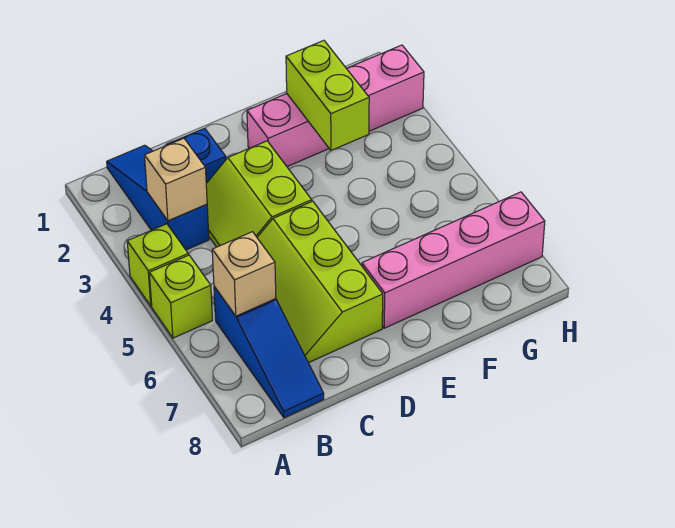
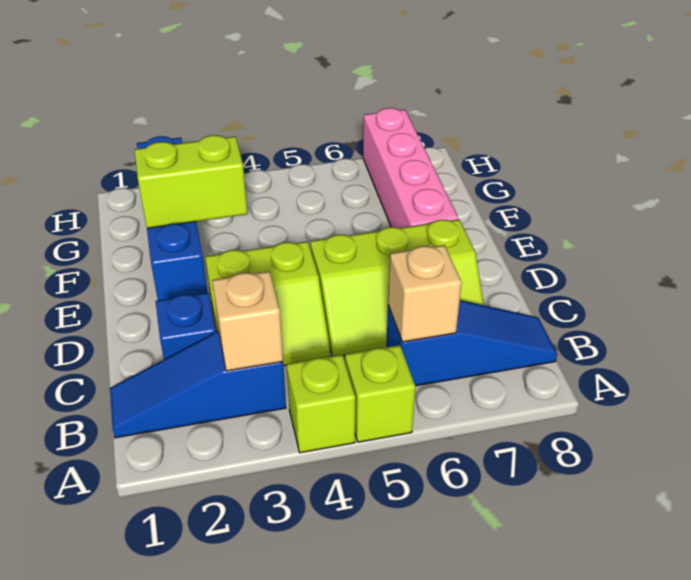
pink 1x4 brick [247,45,424,167] -> blue 1x4 brick [137,136,207,300]

